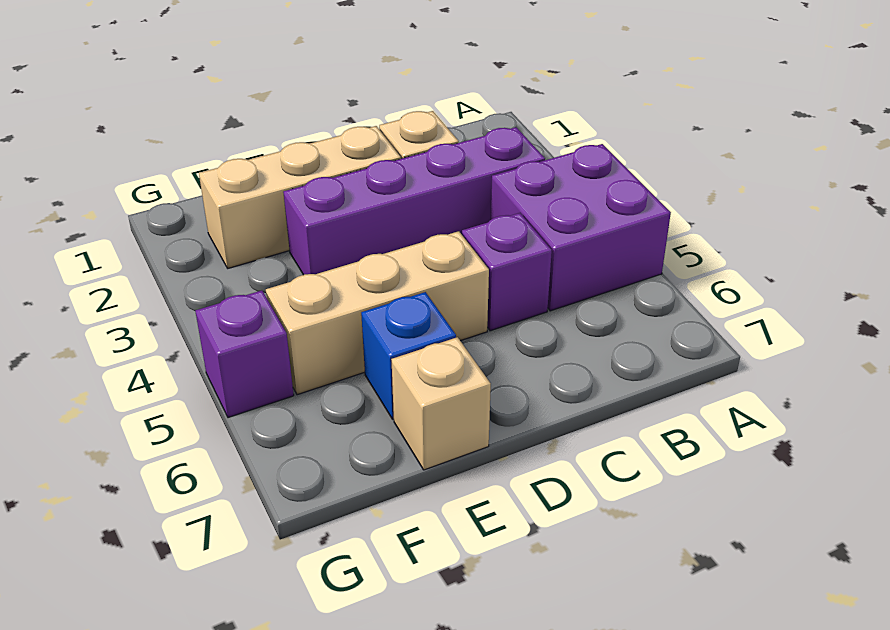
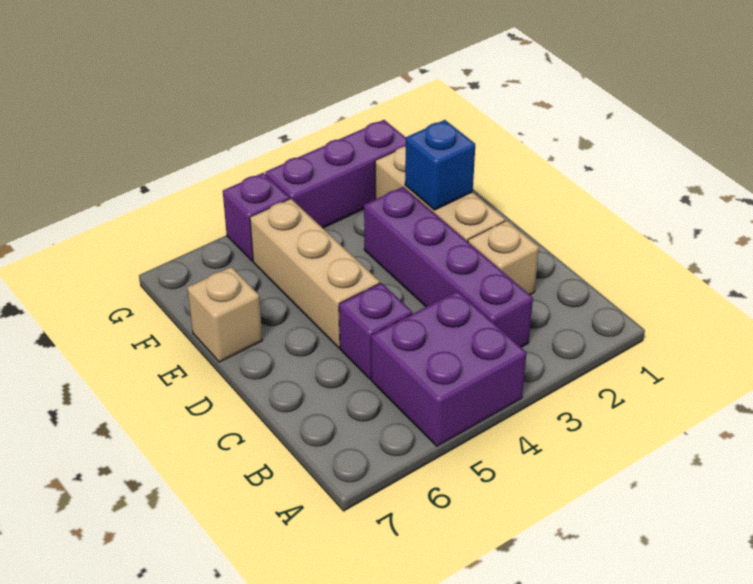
blue 1x1 brick [361,292,456,419] -> blue 1x1 brick moved to [405,120,475,210]
none -> purple 1x3 brick [265,120,406,228]

